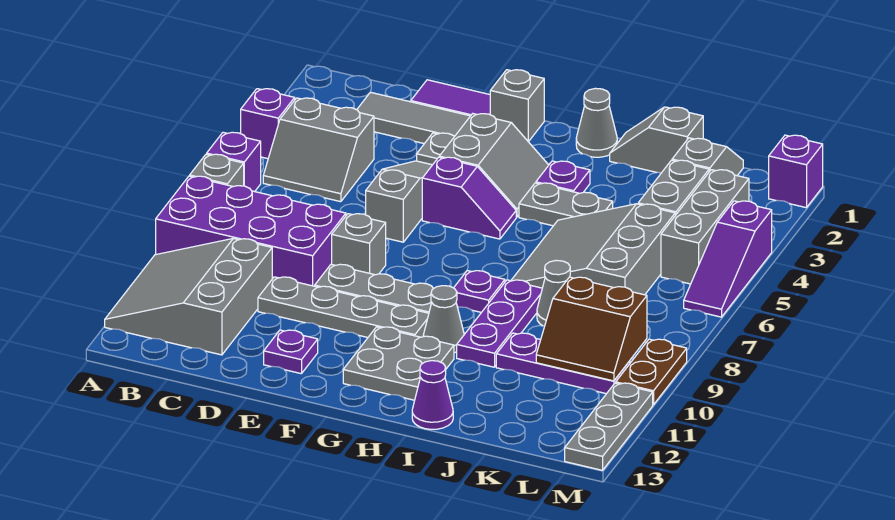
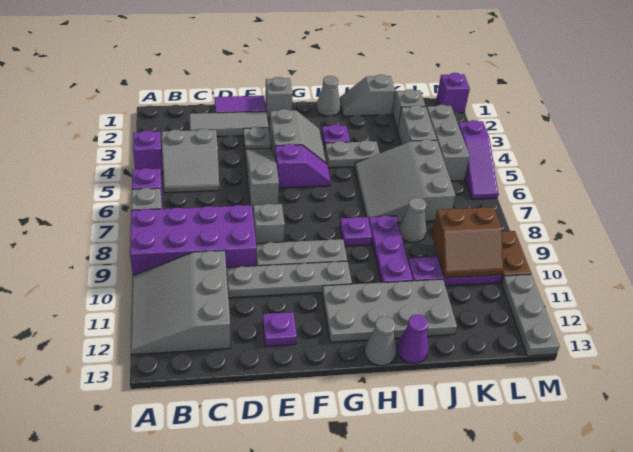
grey 2x2 plate [343,327,454,400] -> grey 2x4 plate [322,279,457,342]
grey 1x1 cone [423,286,464,353] -> grey 1x1 cone moved to [365,316,396,366]

